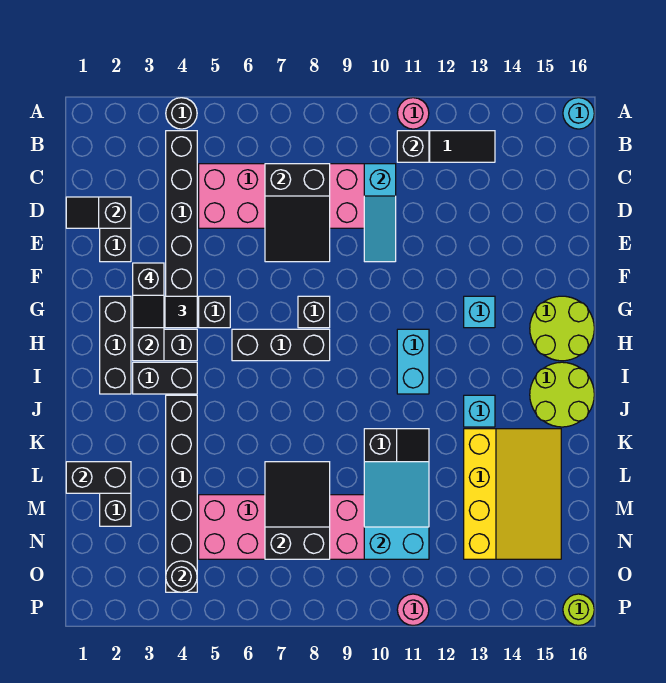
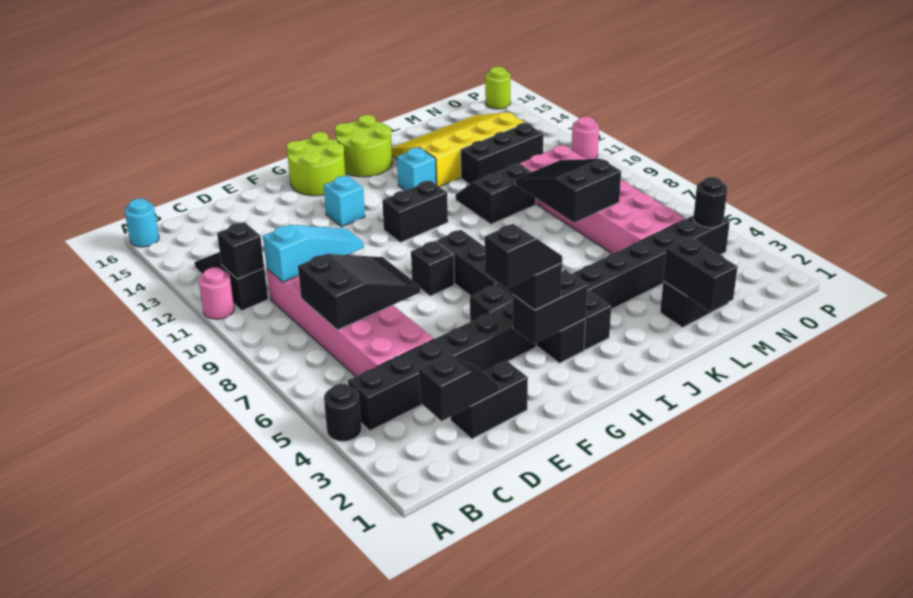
black 1x2 slope [66,197,131,228] -> black 1x2 slope turned to [419,354,499,421]
black 1x3 brick [100,296,131,394] -> black 1x3 brick moved to [461,123,543,184]
cyan 1x2 brick [397,329,429,394] -> black 1x2 brick [382,181,448,243]
black 2x3 slope [265,462,330,559] -> black 2x3 slope turned to [515,159,621,222]
cyan 2x3 slope [364,462,429,559] -> none

